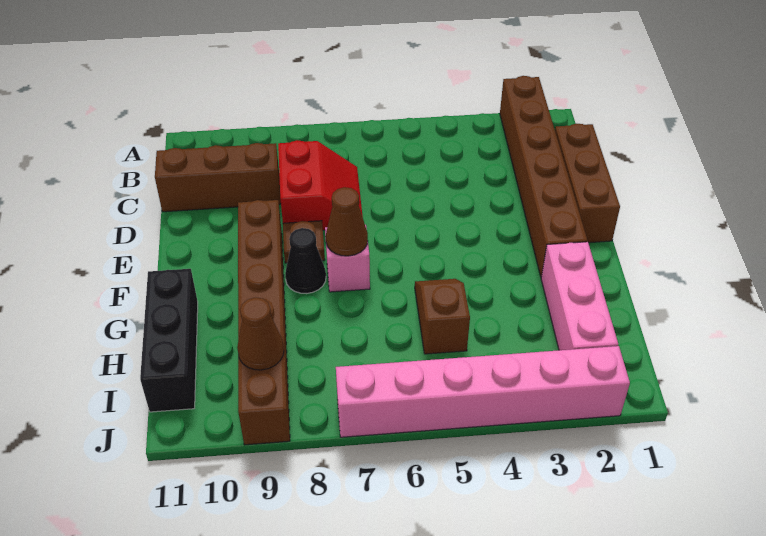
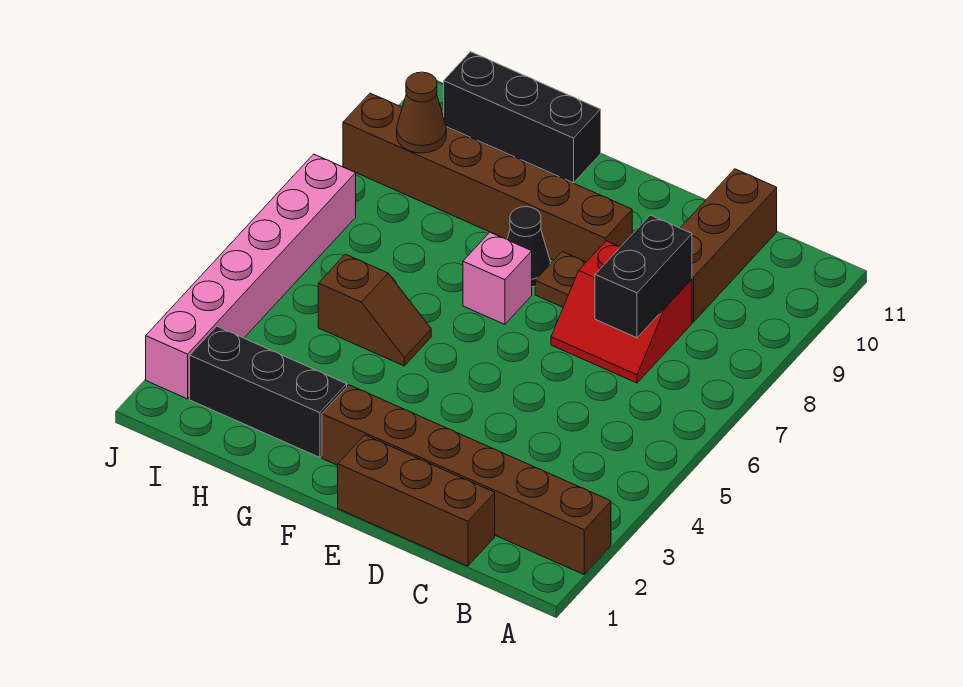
none -> black 1x2 brick [595,215,692,338]
brown 1x1 cone [326,187,368,256] -> none
pink 1x3 brick [541,242,618,350] -> black 1x3 brick [190,326,347,458]

